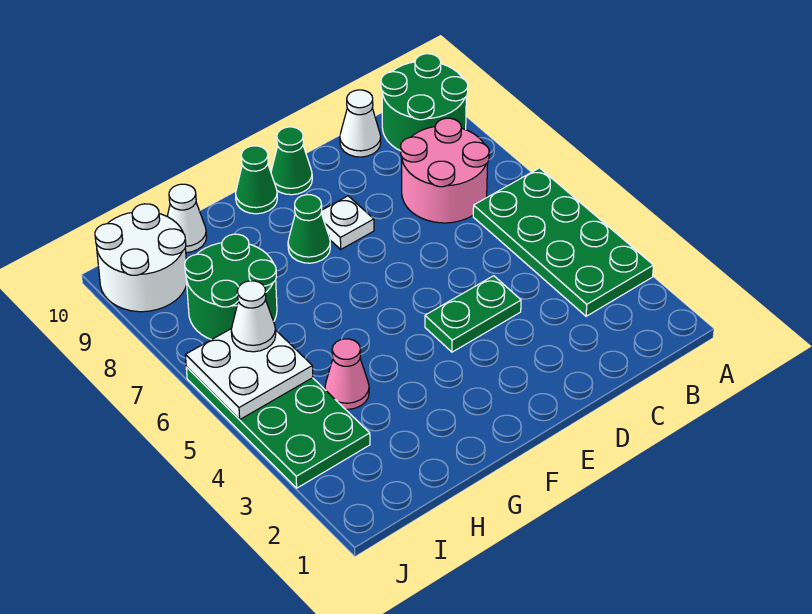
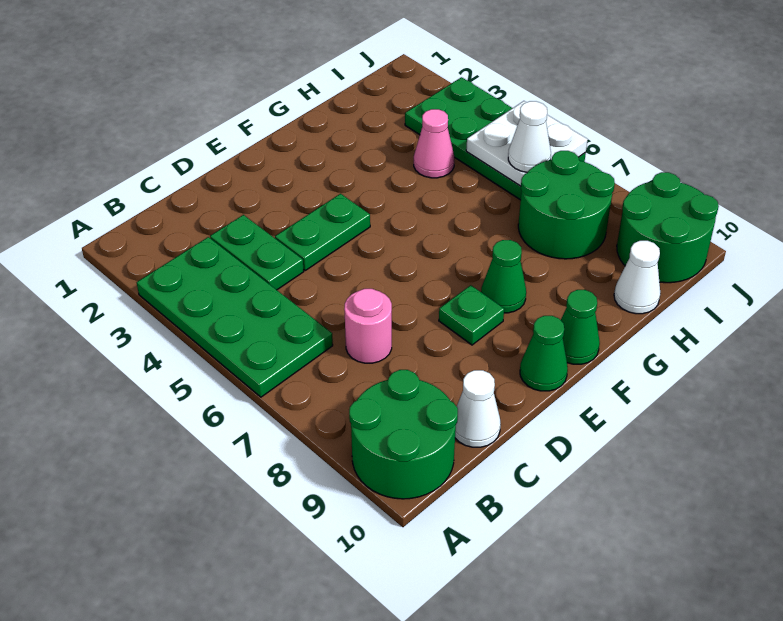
pink 2x2 round brick [401,118,489,223] -> pink 1x1 round brick [344,289,392,363]
none -> green 1x2 plate [210,215,304,290]
white 1x1 plate [321,196,374,249] -> green 1x1 plate [439,285,504,345]
white 2x2 round brick [95,204,187,312] -> green 2x2 round brick [617,172,719,283]

